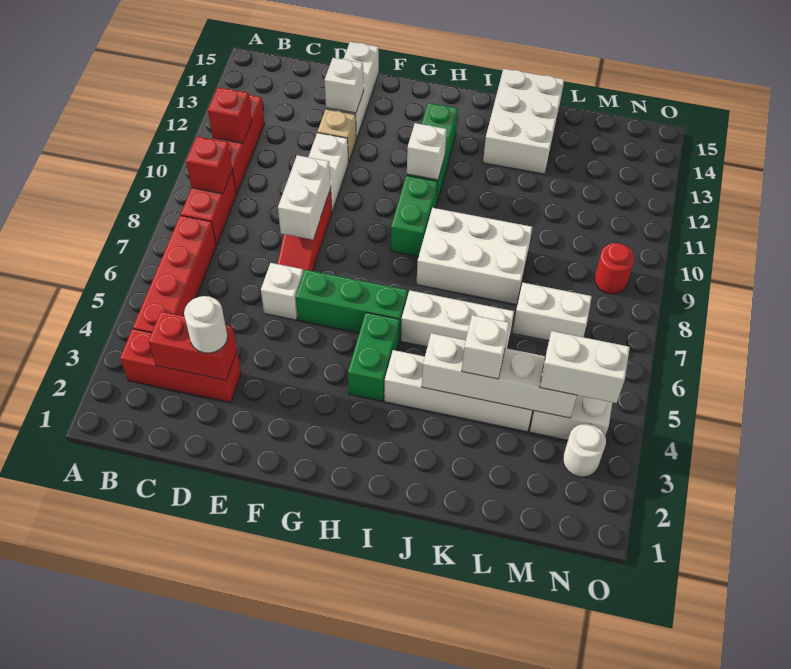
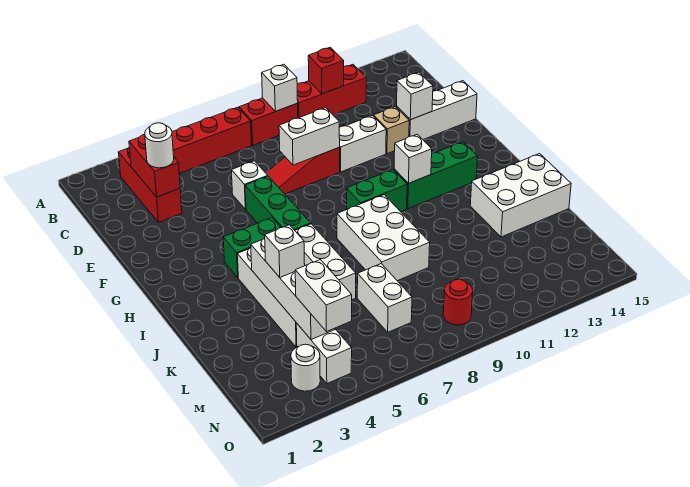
red 1x1 brick [186,137,232,194] -> white 1x1 brick [262,64,298,111]

